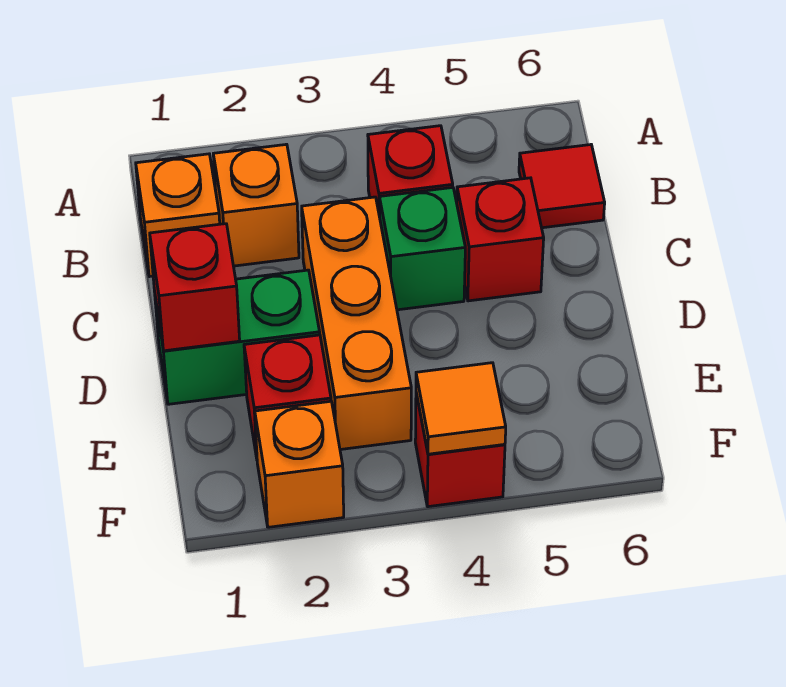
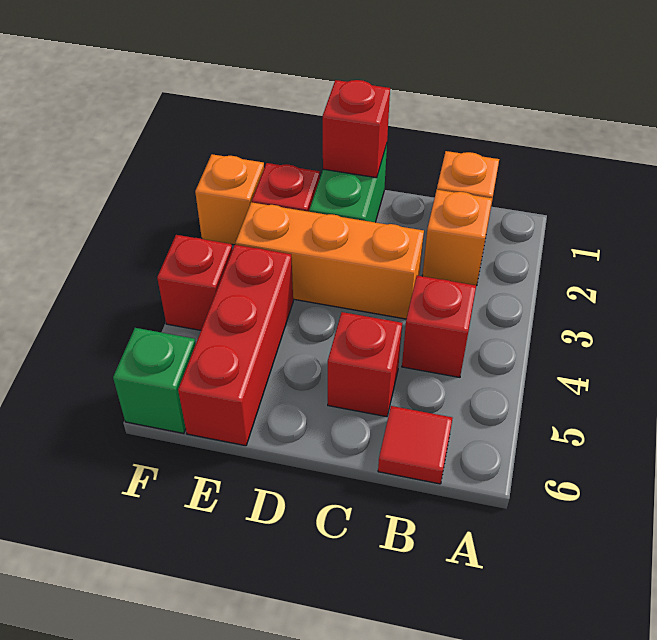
green 1x1 brick [379,187,465,310] -> green 1x1 brick moved to [113,328,196,433]
none -> red 1x3 brick [178,245,293,446]
orange 1x1 tile [416,363,506,454] -> none

